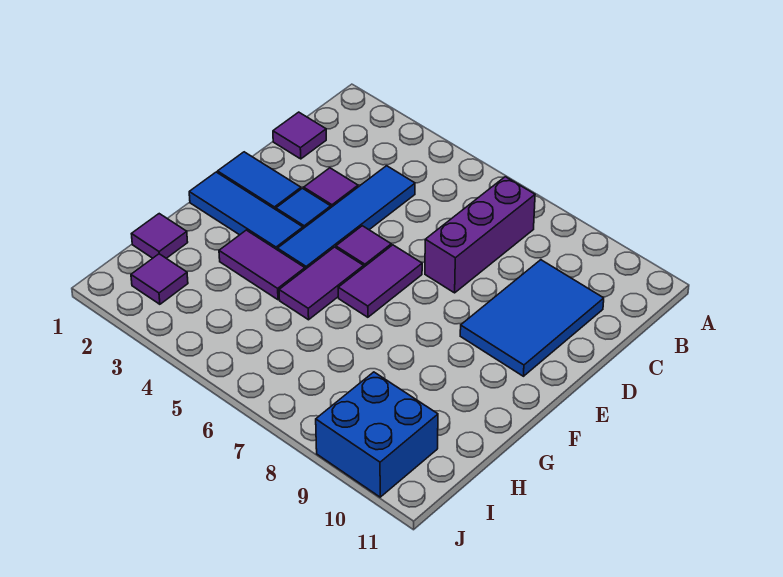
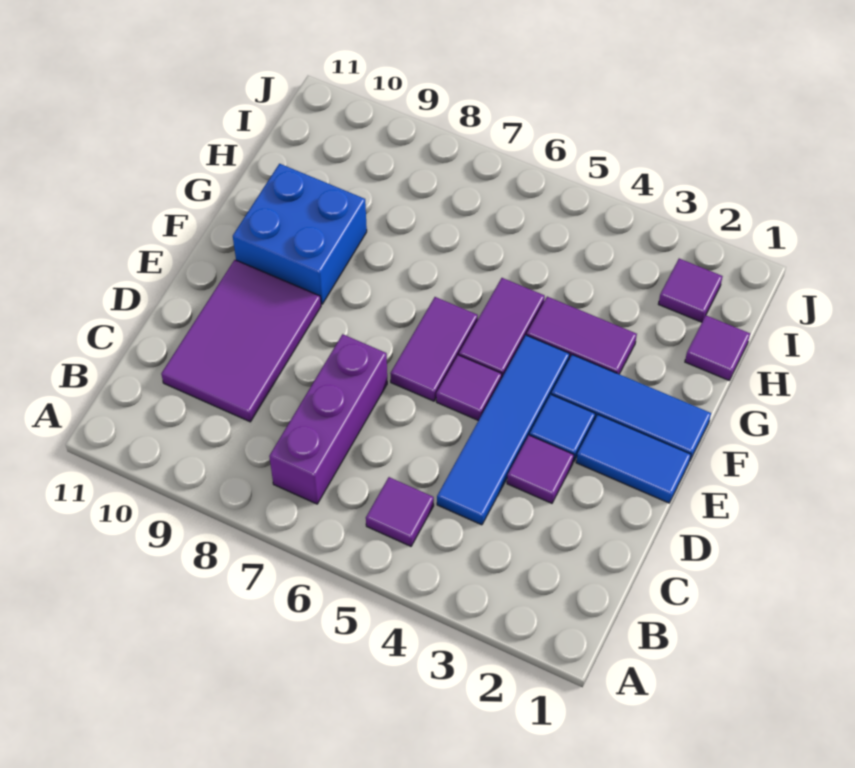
purple 1x1 tile [273,112,326,159] -> purple 1x1 tile moved to [366,477,434,546]
blue 2x3 tile [460,260,604,376] -> purple 2x3 tile [161,260,321,422]
blue 2x2 brick [316,372,438,497] -> blue 2x2 brick moved to [233,164,367,304]

